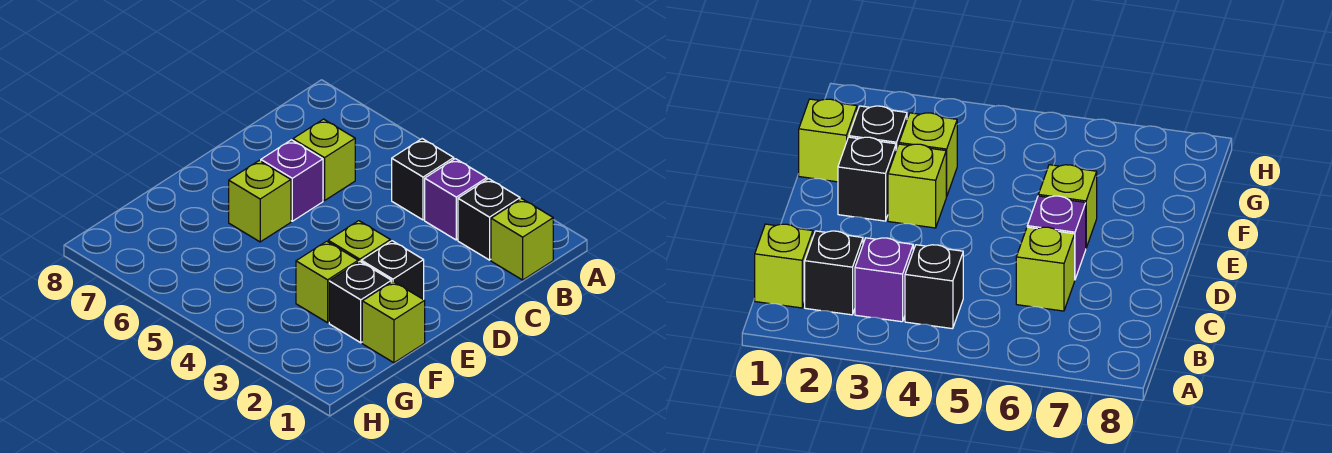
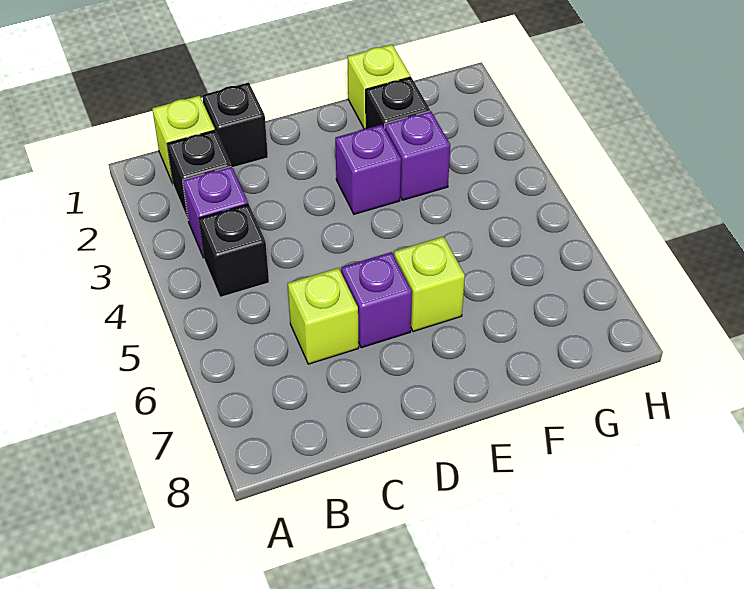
black 1x1 brick [361,241,424,299] -> black 1x1 brick moved to [202,83,268,168]
lime 1x1 brick [328,221,390,262] -> purple 1x1 brick [335,125,401,214]
lime 1x1 brick [296,241,358,323] -> purple 1x1 brick [385,111,450,200]

